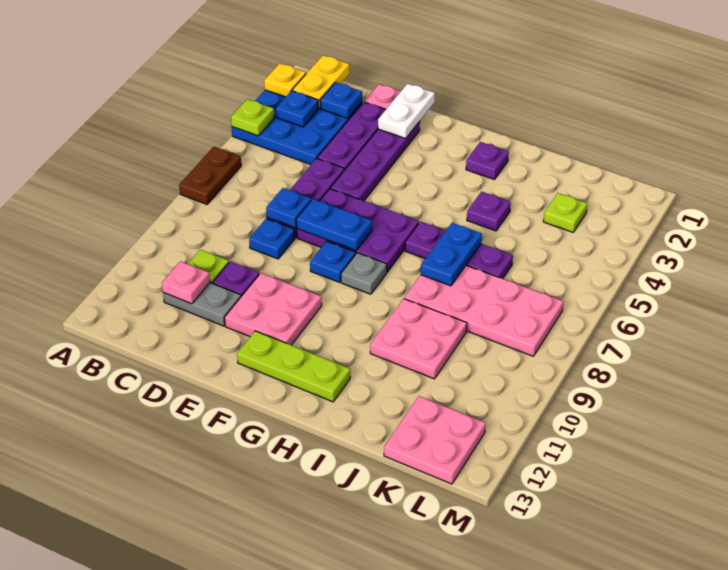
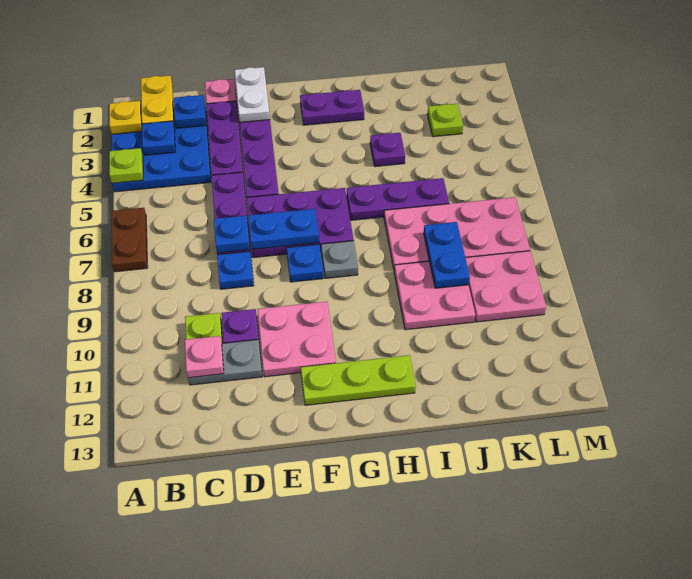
purple 1x1 plate [466,142,509,180] -> purple 1x2 plate [300,90,364,125]
blue 1x2 plate [421,223,482,286] -> blue 1x2 plate moved to [424,222,470,288]
pink 2x2 plate [384,396,486,484] -> pink 2x2 plate moved to [466,251,546,322]

